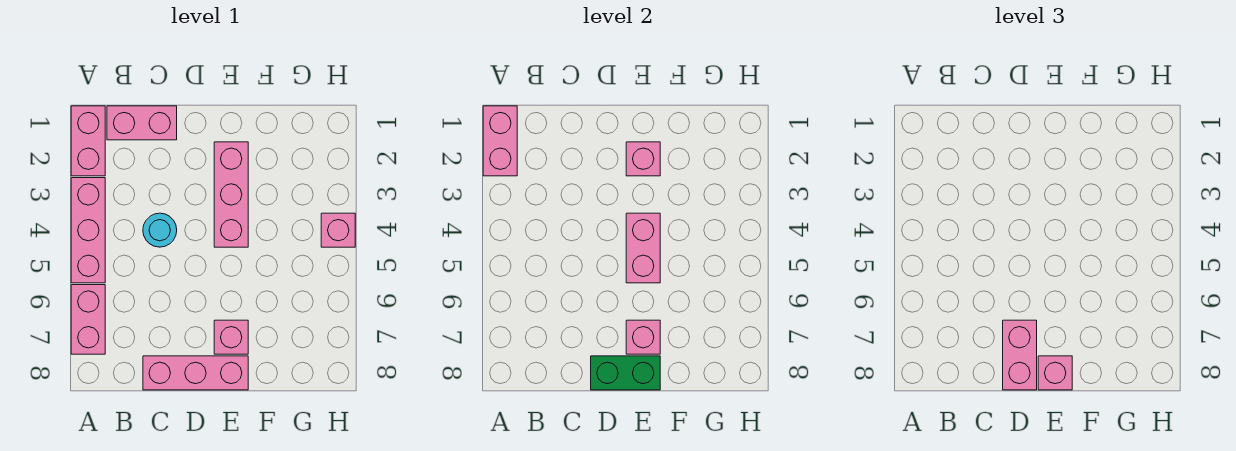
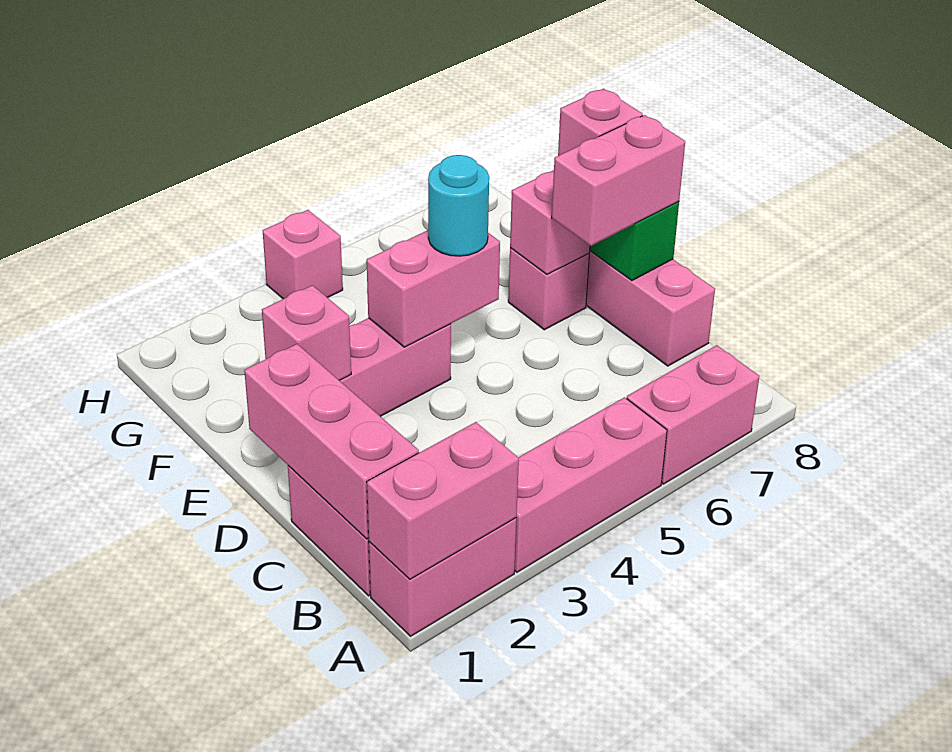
none -> pink 1x3 brick [244,344,419,539]
cyan 1x1 round brick [143,213,177,247] -> cyan 1x1 round brick moved to [428,155,489,256]

